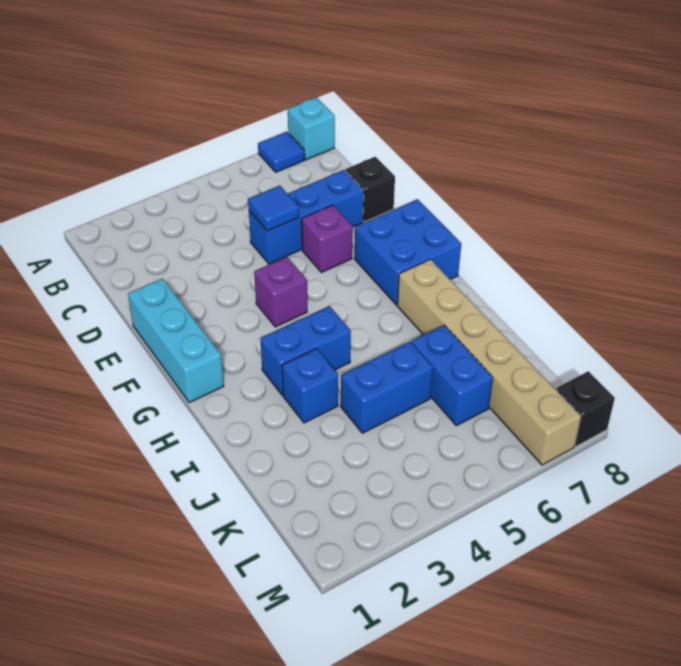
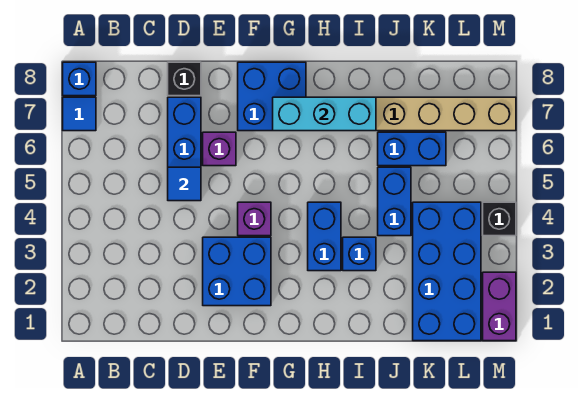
cyan 1x1 brick [288,97,335,160] -> blue 1x1 brick [63,62,96,96]
cyan 1x3 brick [128,278,224,403] -> cyan 1x3 brick moved to [273,97,376,131]
none -> blue 2x2 brick [203,237,271,306]
none -> blue 2x4 brick [413,202,481,341]
none -> purple 1x2 brick [483,272,516,341]
black 1x1 brick [556,371,615,446] -> black 1x1 brick moved to [483,202,516,236]

